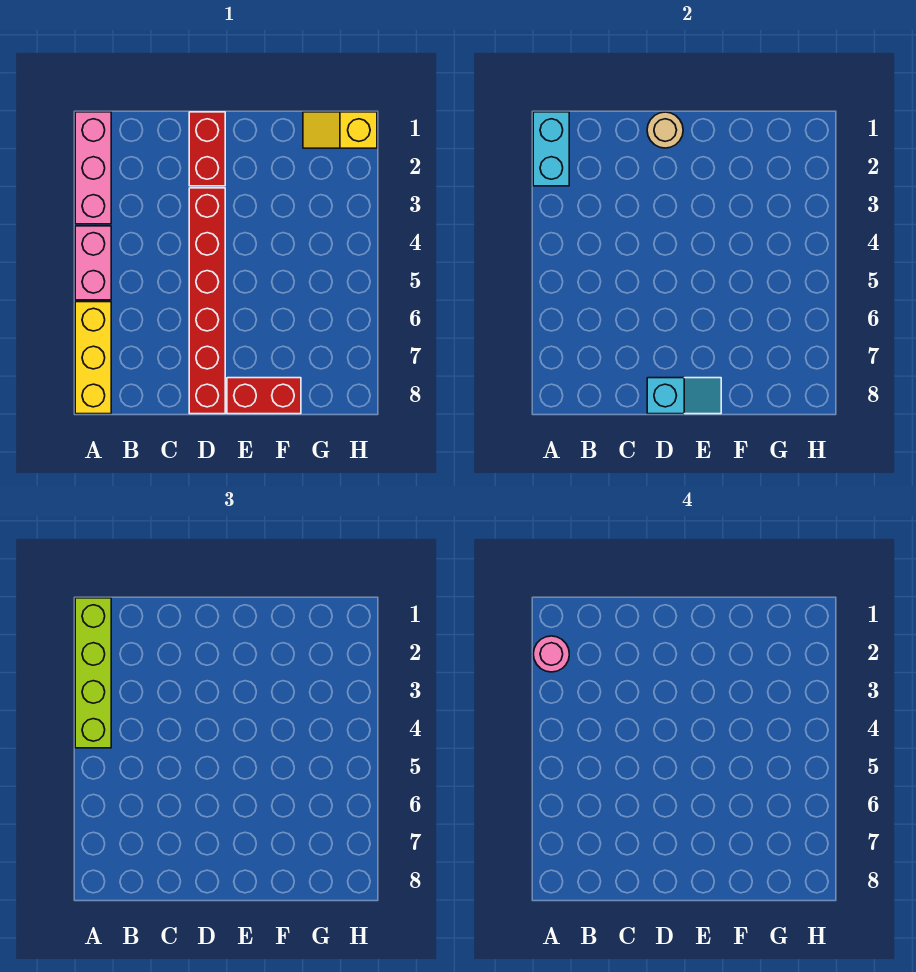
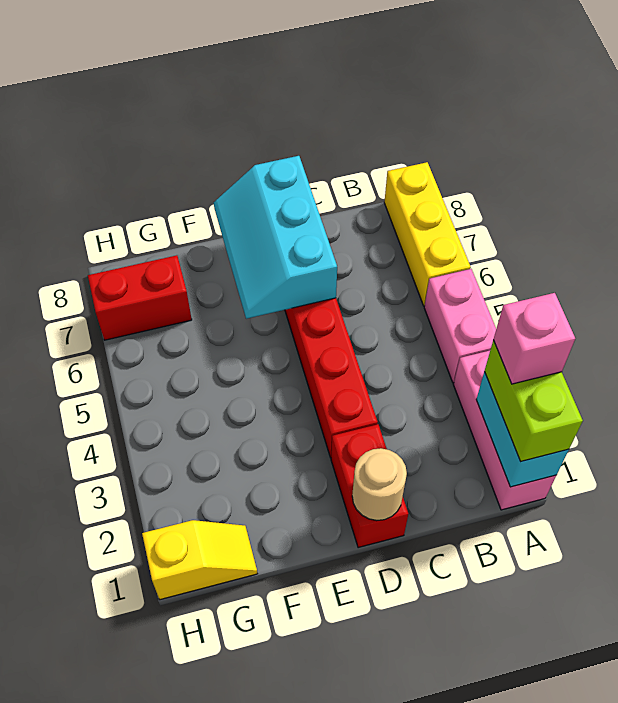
lime 1x4 brick [75,598,111,748] -> lime 1x2 brick [485,340,583,462]
pink 1x1 round brick [533,636,569,672] -> pink 1x1 brick [493,293,575,384]
cyan 1x2 slope [647,378,721,414] -> cyan 2x3 slope [214,156,337,319]
red 1x2 brick [227,378,301,414] -> red 1x2 brick moved to [88,255,192,340]

